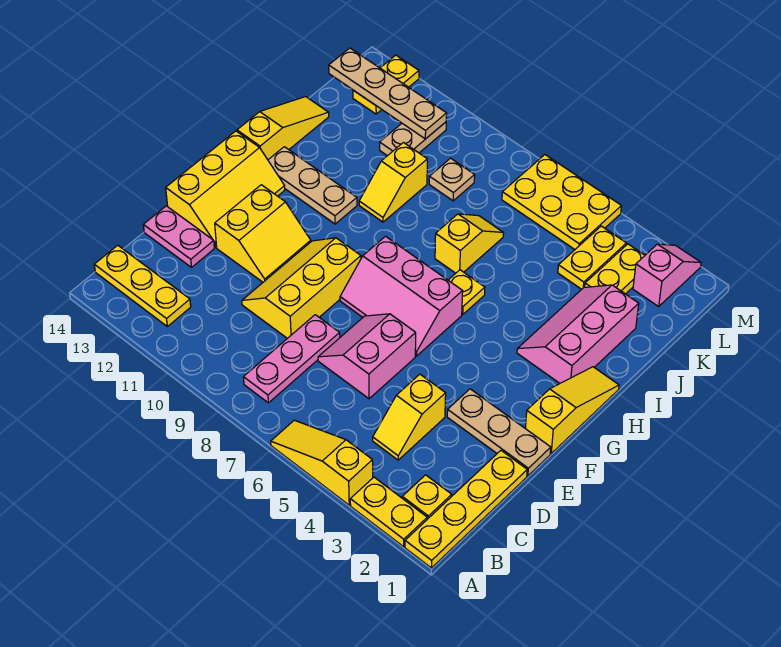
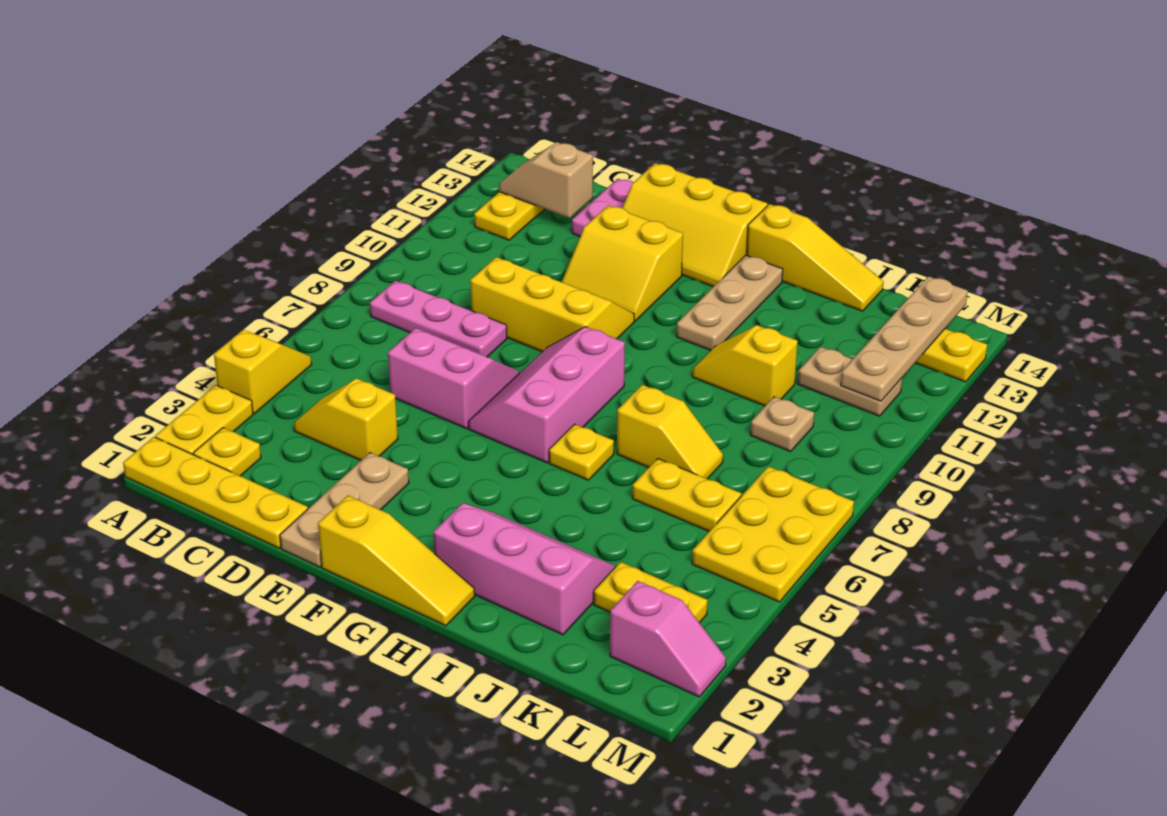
yellow 1x3 slope [271,420,373,505] -> yellow 1x2 slope [214,330,312,414]
none -> tan 1x2 slope [499,142,593,218]
yellow 1x2 plate [558,226,626,289] -> yellow 1x2 plate moved to [632,459,741,531]

